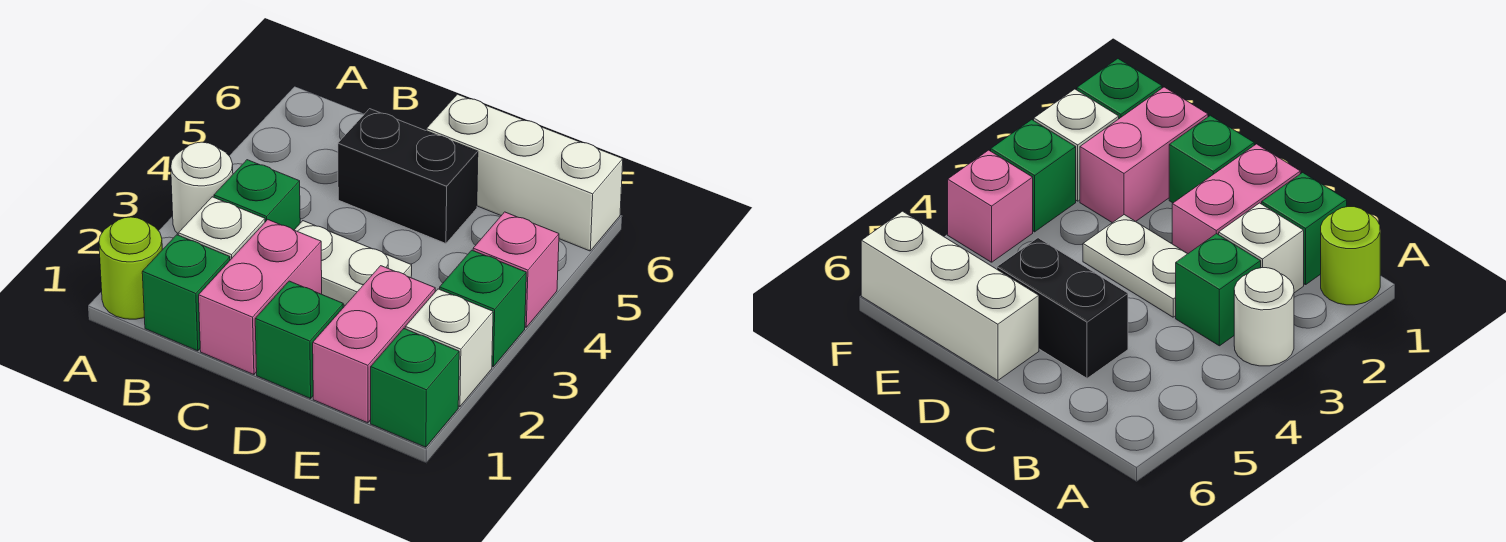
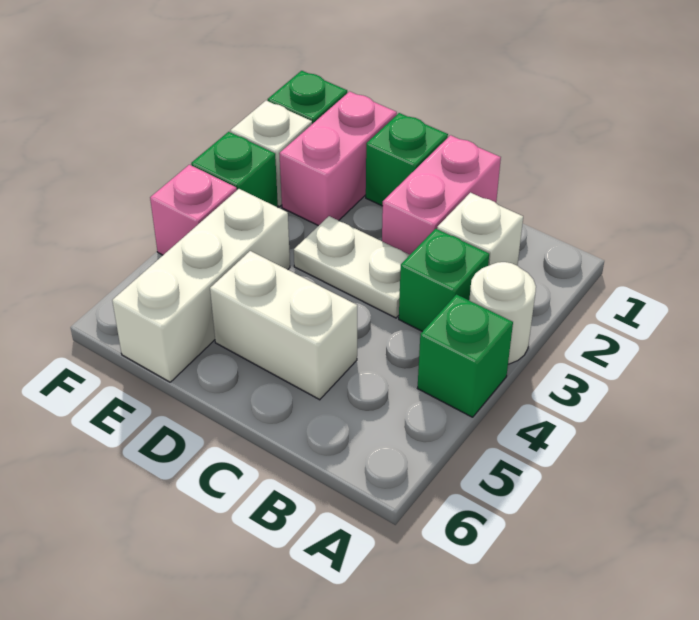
lime 1x1 round brick [99,217,162,319] -> none
green 1x1 brick [142,235,230,351] -> green 1x1 brick moved to [417,295,513,417]
black 1x2 brick [338,109,478,243] -> white 1x2 brick [210,251,357,400]
white 1x3 brick [426,94,623,251] -> white 1x3 brick turned to [112,189,290,382]

